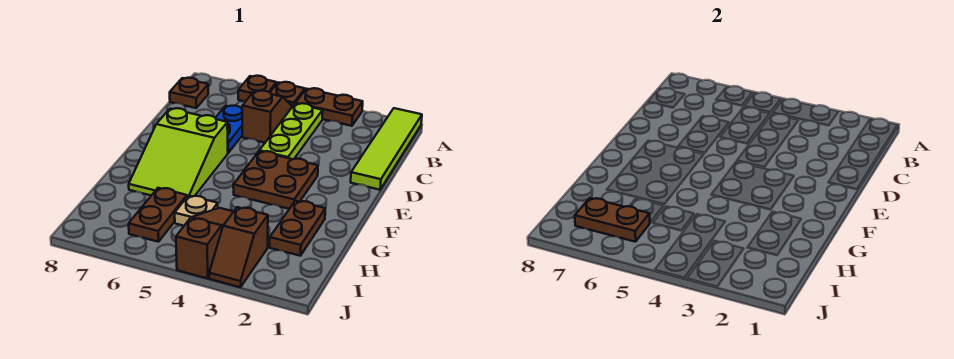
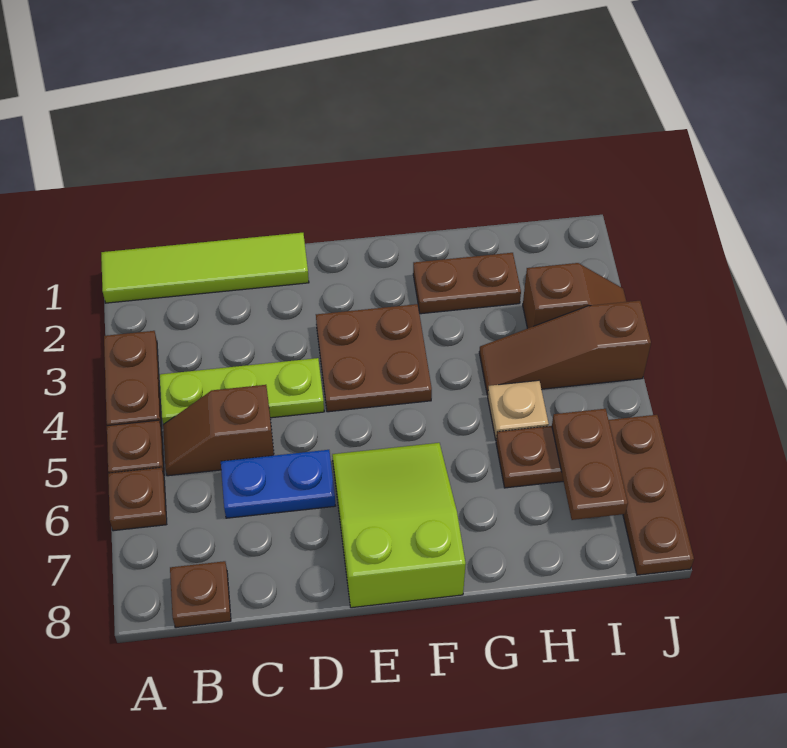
lime 2x3 slope [129,108,228,196] -> lime 2x3 slope turned to [332,443,466,608]
none -> brown 1x3 plate [609,415,694,575]

